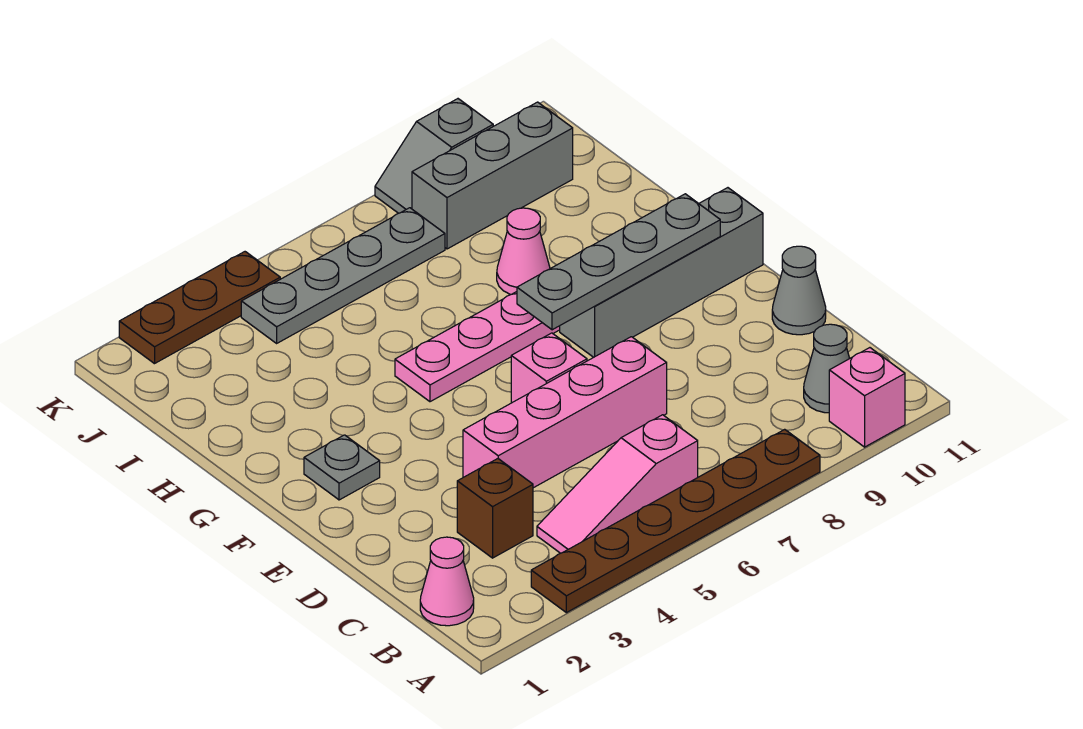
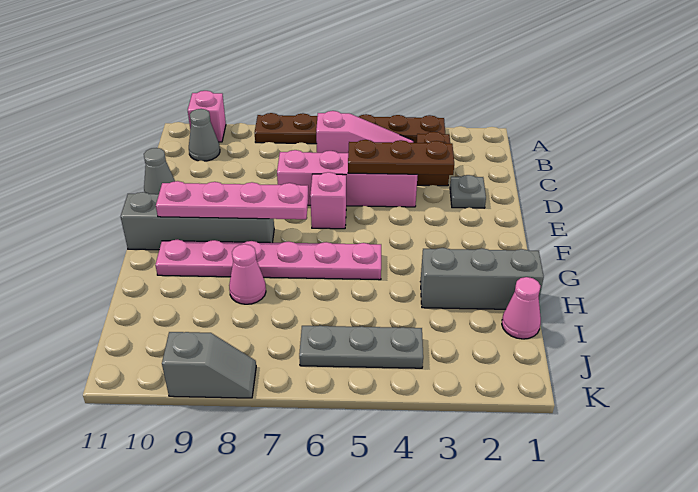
pink 1x1 cone [420,537,474,626] -> pink 1x1 cone moved to [502,277,541,339]
grey 1x1 plate [304,435,380,500] -> grey 1x1 plate moved to [450,175,486,208]
grey 1x4 plate [517,194,720,330] -> pink 1x4 plate [156,181,309,219]
grey 1x4 plate [241,208,445,343] -> grey 1x3 plate [299,326,423,368]
grey 1x3 brick [412,102,573,249] -> grey 1x3 brick moved to [420,248,544,309]
brown 1x3 plate [119,252,280,364] -> brown 1x3 plate moved to [348,140,454,175]

